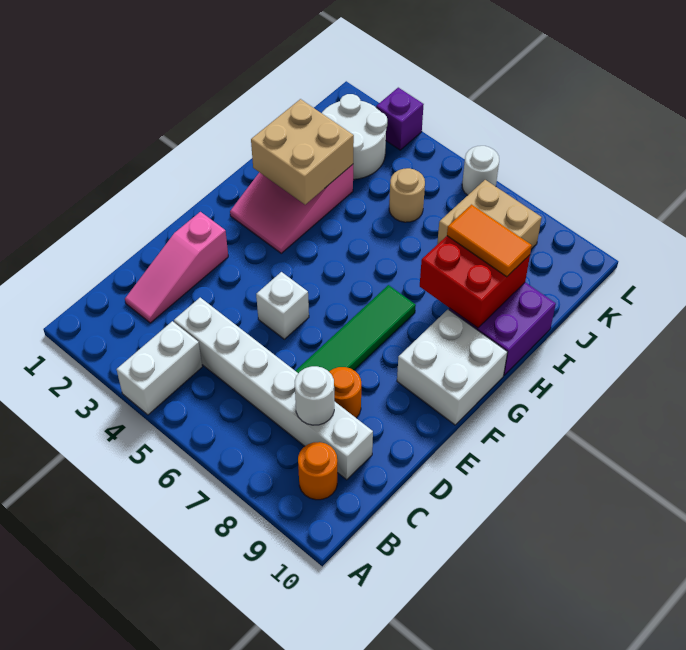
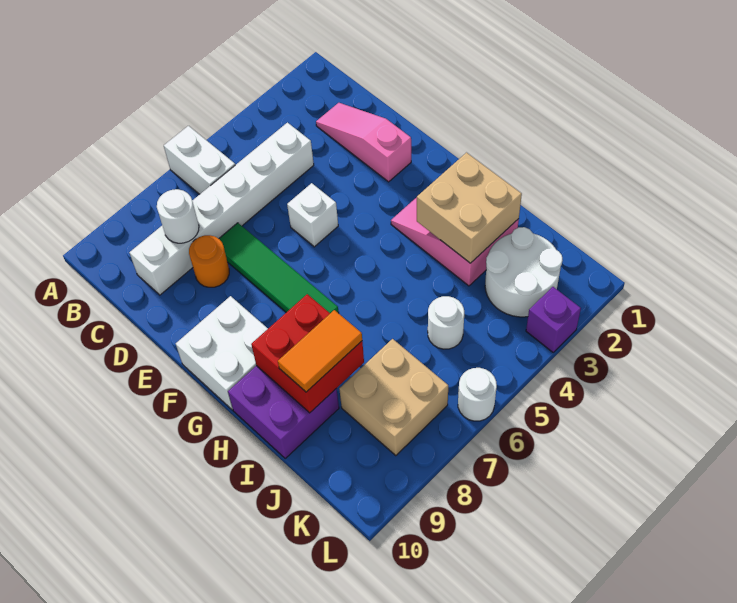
white 1x2 brick [116,321,202,415] -> white 1x2 brick moved to [164,126,235,194]
orange 1x1 round brick [298,442,337,500] -> none
tan 1x1 round brick [389,168,425,222] -> white 1x1 round brick [428,296,464,349]

